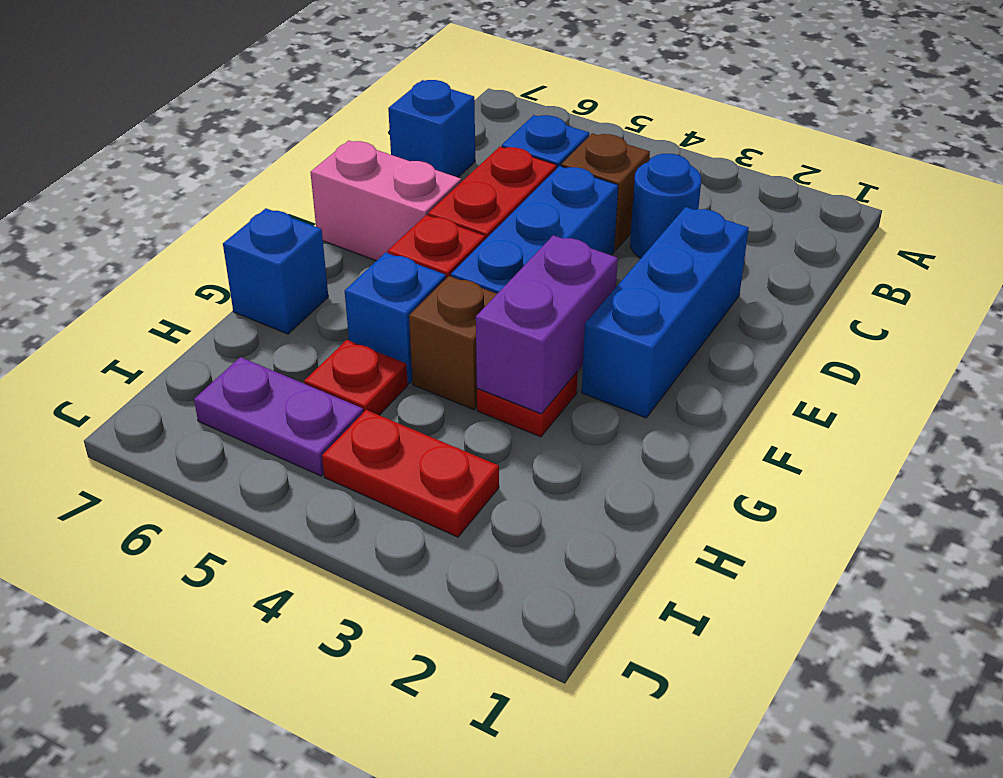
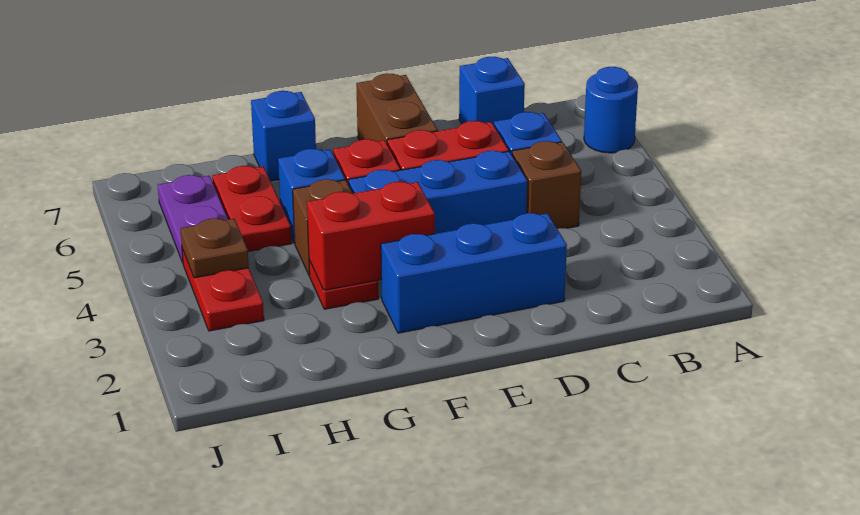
blue 1x1 round brick [630,154,701,258] -> blue 1x1 round brick moved to [584,67,638,153]
pink 1x2 brick [311,141,461,261] -> brown 1x2 brick [356,73,438,143]
purple 1x2 brick [476,235,618,414] -> red 1x2 brick [307,182,435,290]
red 1x1 plate [304,340,408,415] -> red 1x2 plate [212,166,292,252]
none -> brown 1x1 plate [180,218,249,278]

